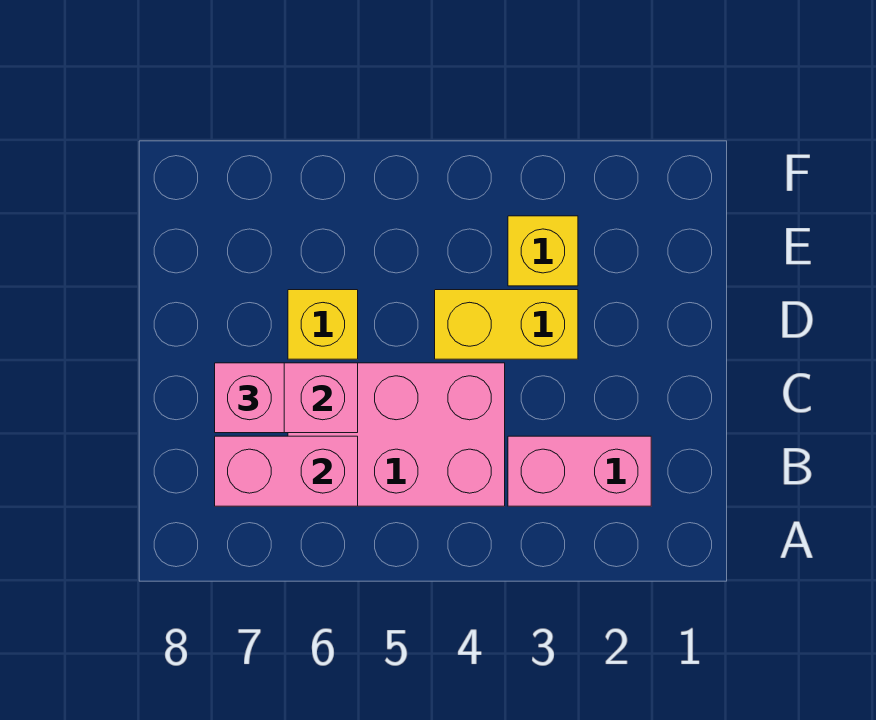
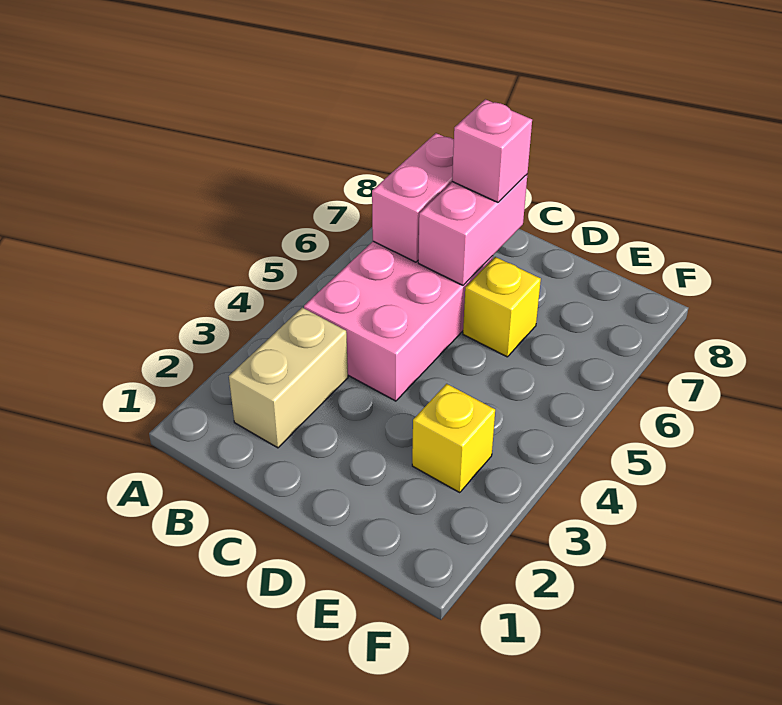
pink 1x2 brick [508,436,651,506] -> tan 1x2 brick [229,308,348,448]
yellow 1x2 brick [435,290,578,359] -> none

